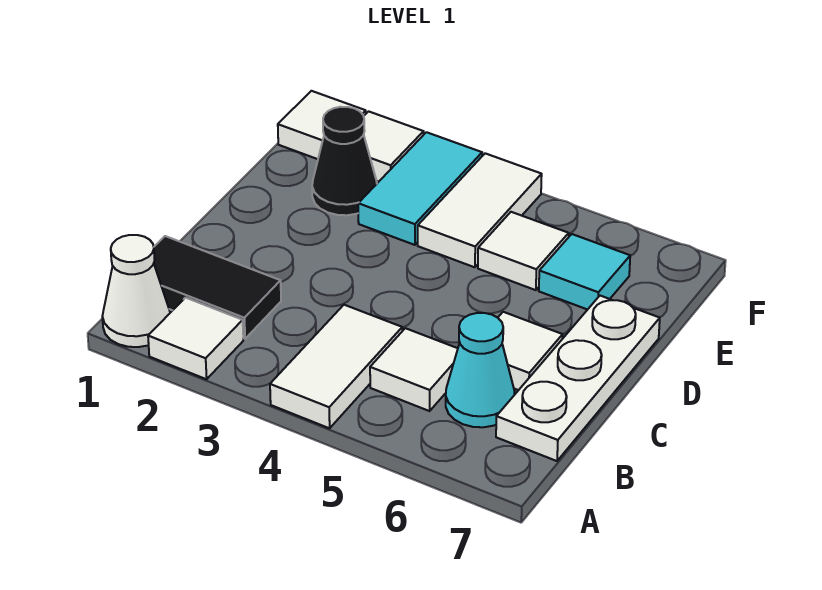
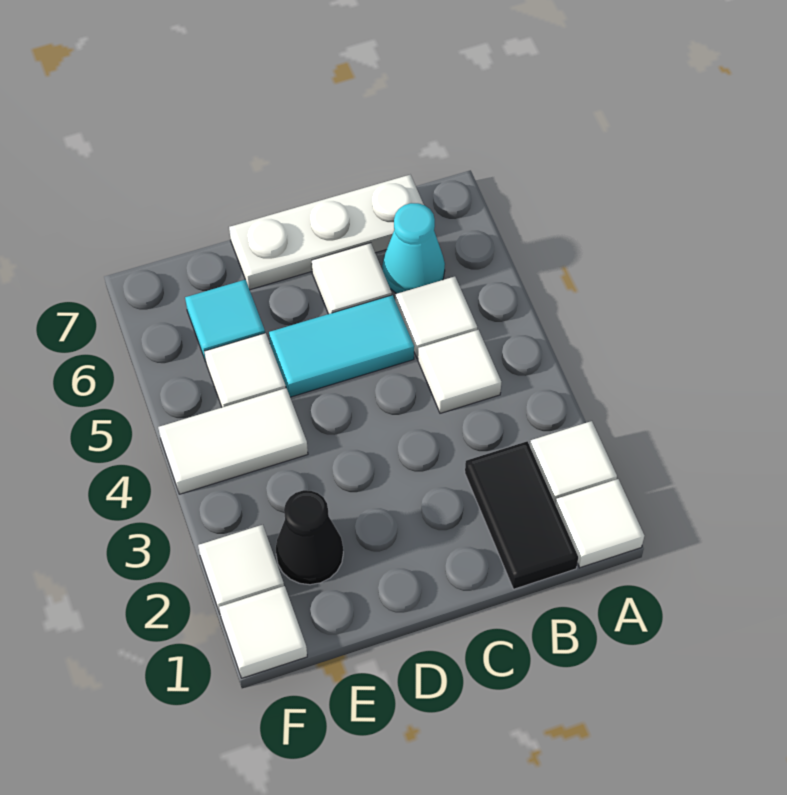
white 1x1 cone [102,235,170,347] -> white 1x1 tile [556,479,644,568]
white 1x2 tile [270,305,402,428] -> white 1x1 tile [418,330,501,413]
cyan 1x2 tile [358,132,482,245] -> cyan 1x2 tile moved to [269,295,414,397]

